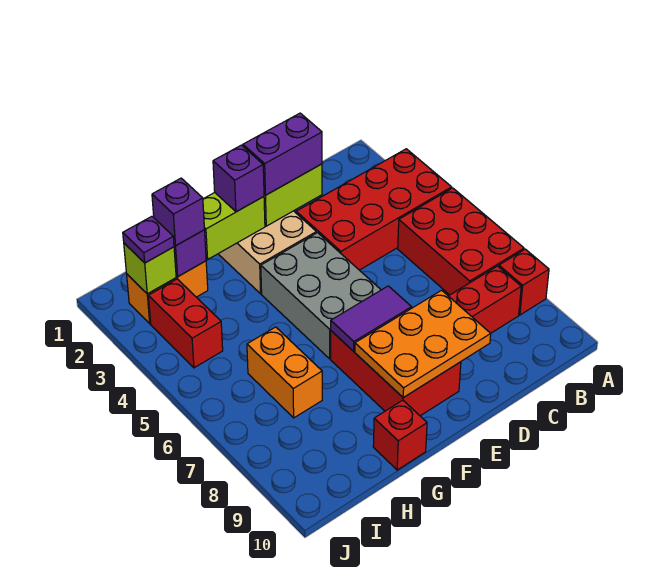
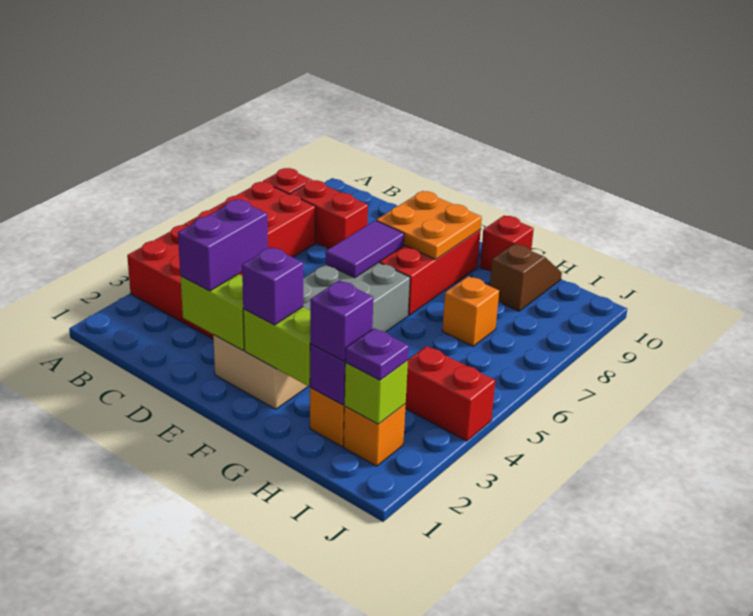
purple 1x2 brick [243,113,322,195] -> purple 1x2 brick turned to [178,199,268,291]
orange 2x3 plate [355,290,491,398] -> orange 2x2 plate [376,191,482,259]
purple 1x2 tile [331,286,412,351] -> purple 1x2 tile turned to [326,220,404,278]
orange 1x2 brick [247,327,322,418] -> orange 1x1 brick [442,276,499,346]
none -> brown 1x2 slope [490,244,562,311]
red 1x2 brick [148,279,223,368] -> red 1x2 brick turned to [405,346,495,441]

